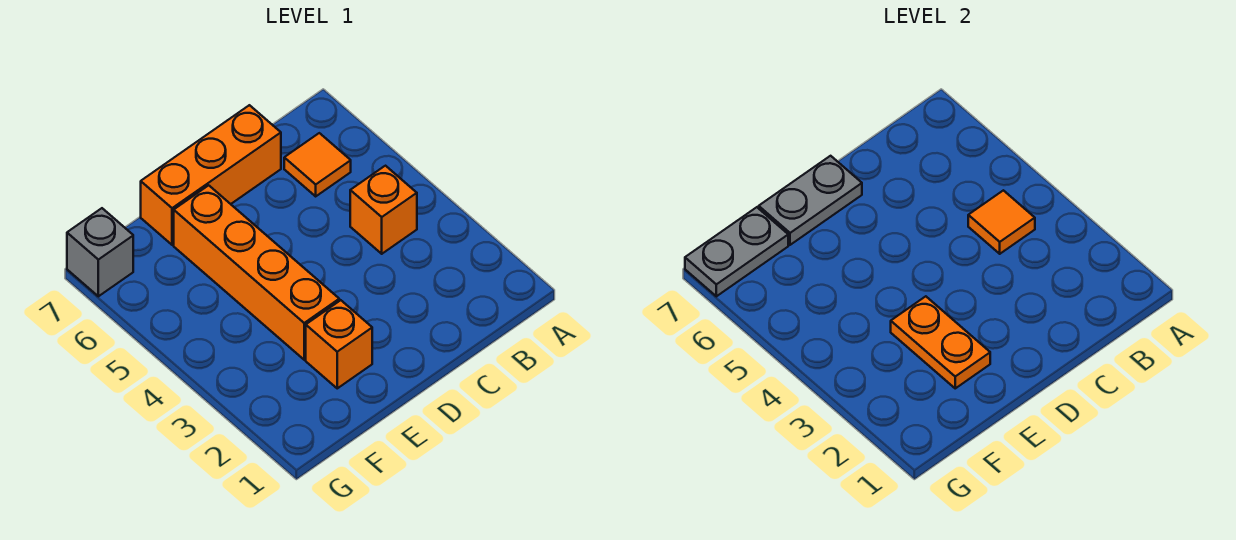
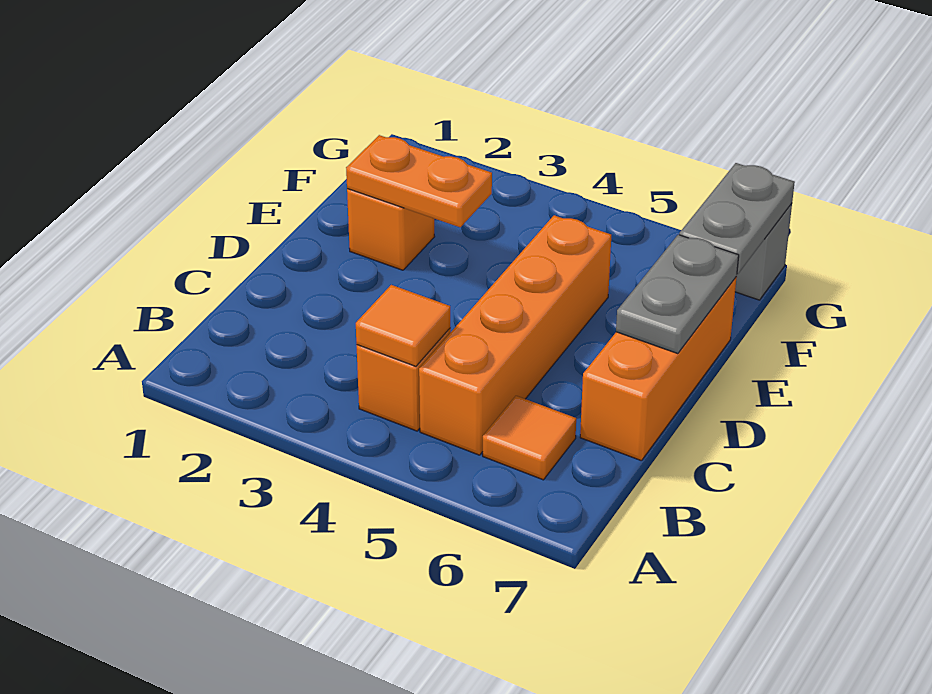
orange 1x4 brick [174,185,339,360] -> orange 1x4 brick turned to [419,215,611,455]

